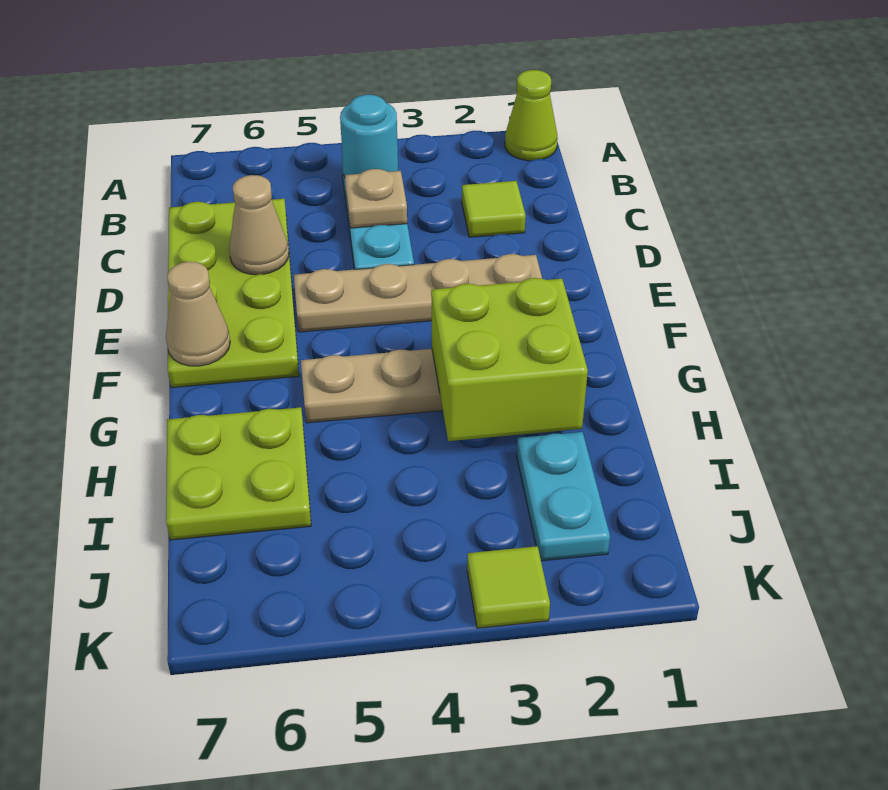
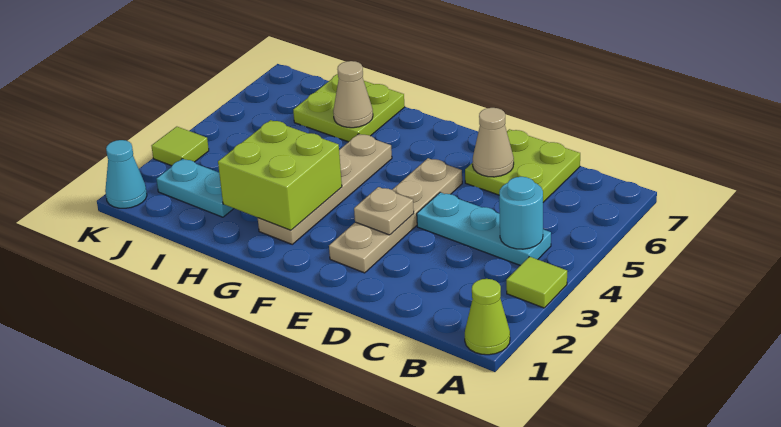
lime 1x1 tile [462,181,526,237] -> lime 1x1 tile moved to [506,257,567,308]
tan 1x1 plate [345,169,407,228] -> tan 1x1 plate moved to [354,187,414,235]
lime 2x4 plate [168,199,299,388] -> lime 2x2 plate [465,129,580,202]
tan 1x1 cone [166,262,230,366] -> tan 1x1 cone moved to [333,61,373,128]
none -> cyan 1x1 cone [105,140,147,208]

